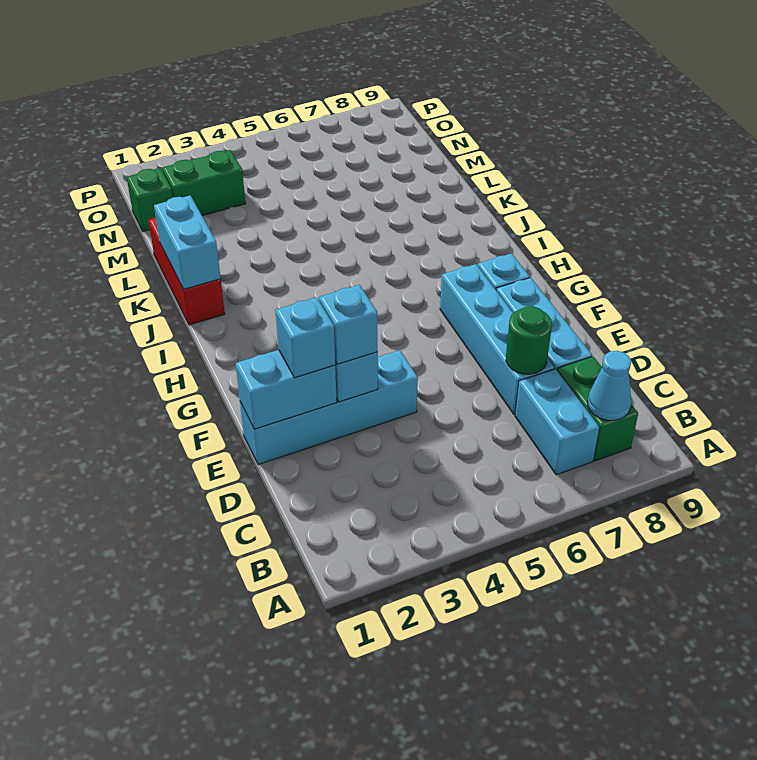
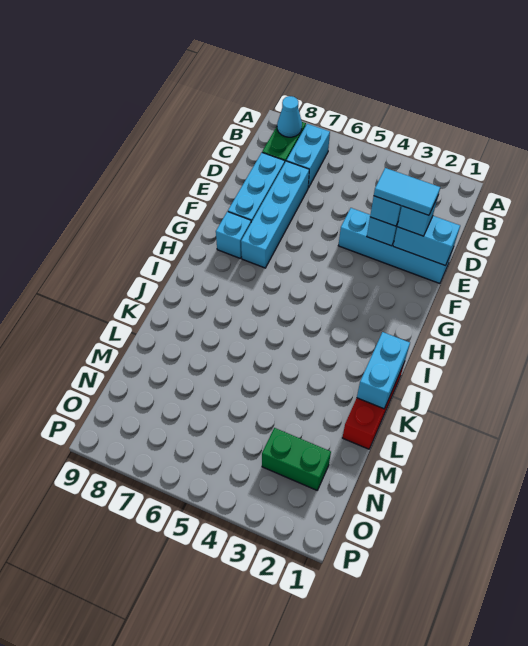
green 1x1 round brick [506,306,552,374] -> none
none -> cyan 1x2 tile [374,168,440,215]
green 1x1 brick [127,168,173,231] -> none

